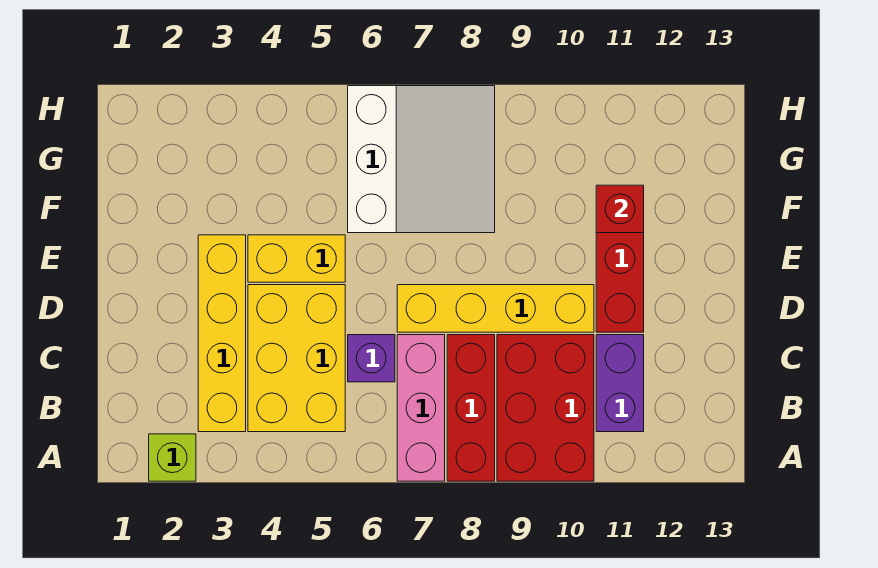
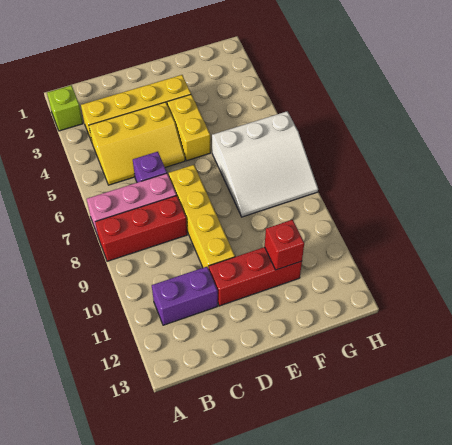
red 2x3 brick [497,335,594,481] -> none
yellow 2x3 brick [248,285,345,432] -> yellow 2x3 slope [89,102,185,185]

